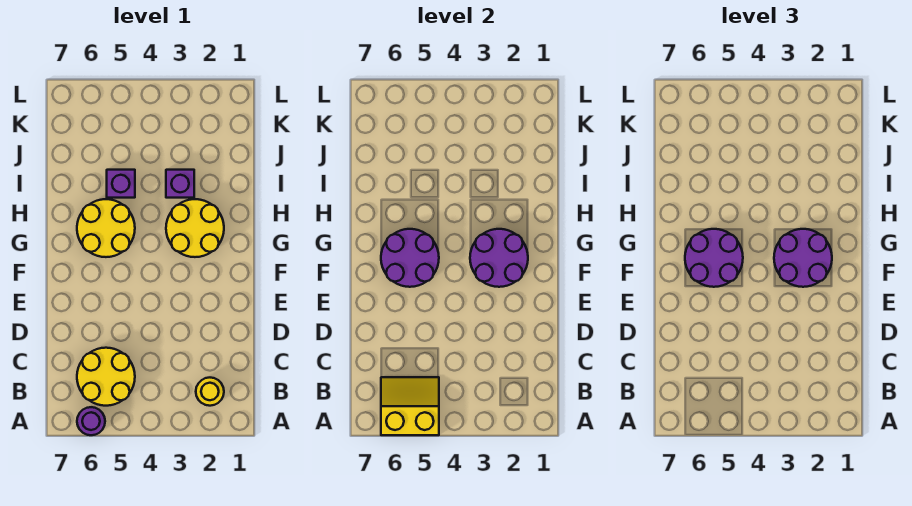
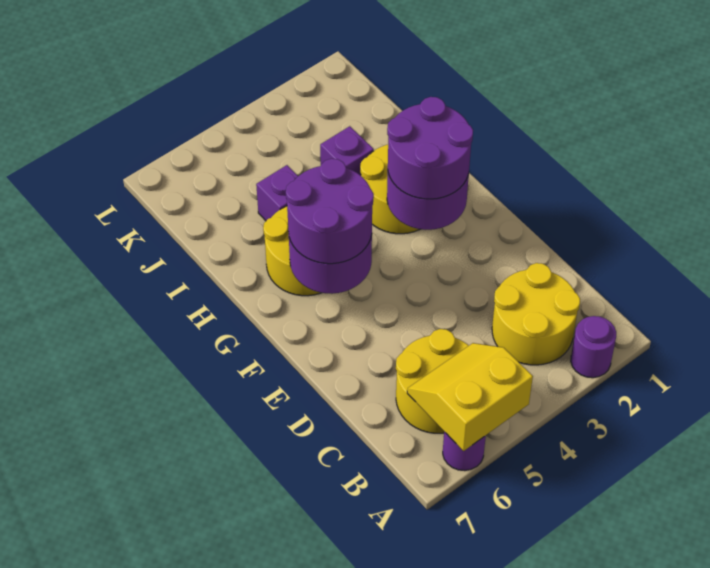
none -> purple 1x1 round brick [571,316,616,378]
yellow 1x1 round brick [196,378,224,406] -> yellow 2x2 round brick [492,263,580,365]

